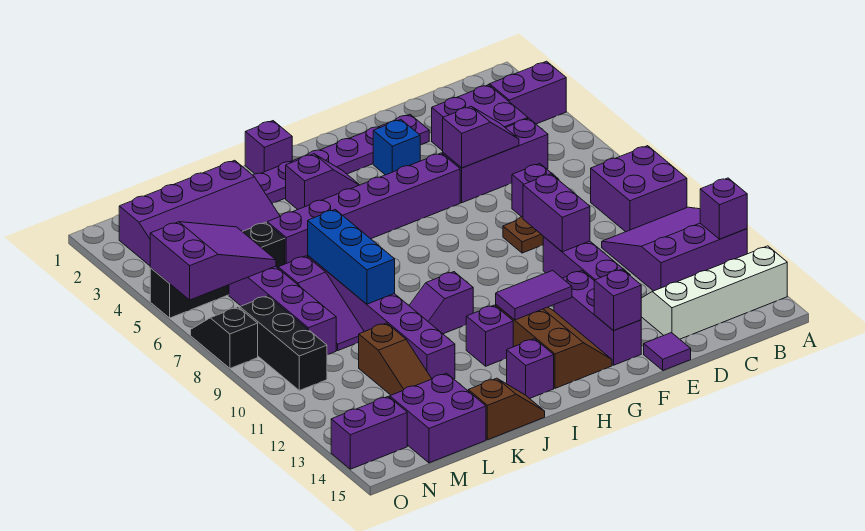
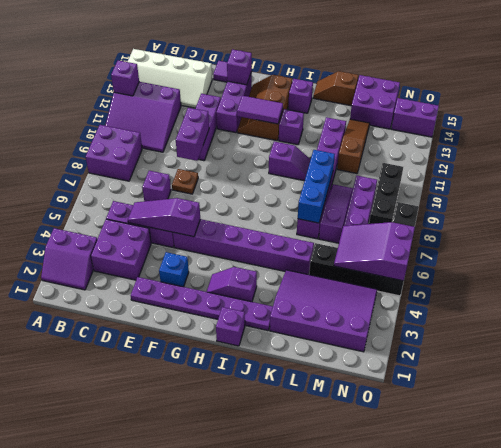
purple 1x2 slope [443,107,519,168] -> purple 1x3 slope [128,198,200,237]

